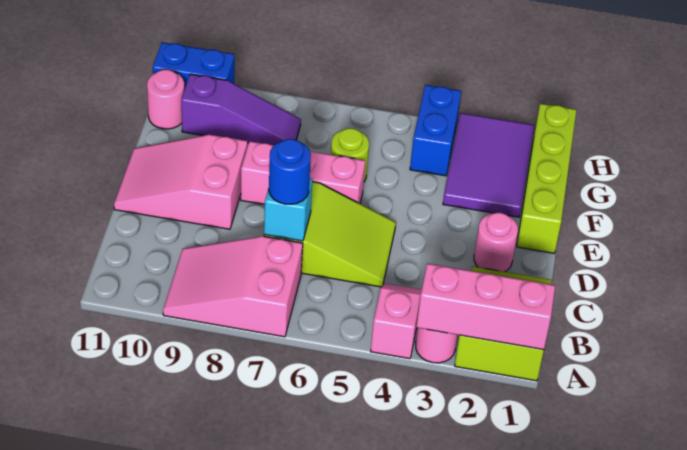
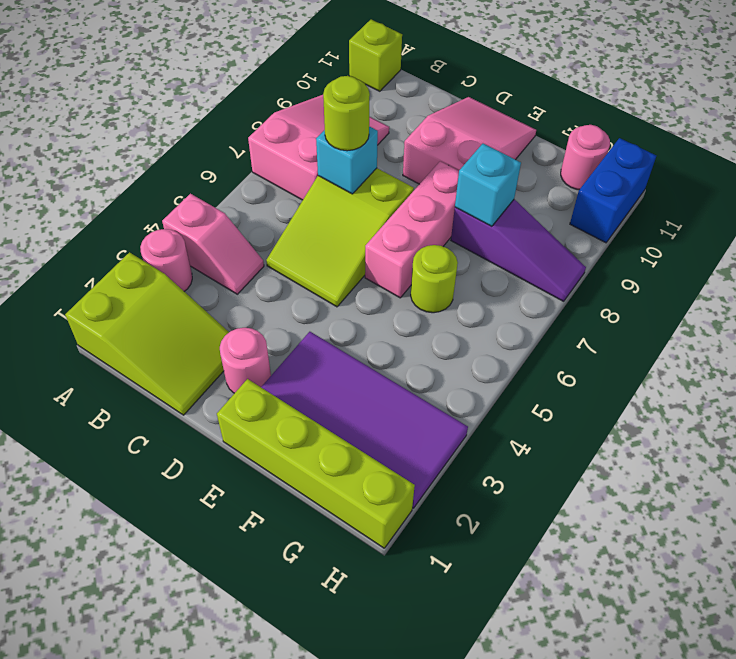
pink 1x3 brick [417,263,555,350] -> none
none -> lime 1x1 brick [349,20,402,91]
blue 1x1 round brick [269,139,311,204] -> lime 1x1 round brick [323,76,370,151]
purple 2x3 tile [443,113,534,217] -> purple 2x4 tile [261,332,468,508]
none -> cyan 1x1 brick [455,144,521,227]
blue 1x2 brick [410,85,461,176] -> none
purple 1x3 slope [181,74,301,145] -> purple 1x3 slope turned to [451,200,586,301]

